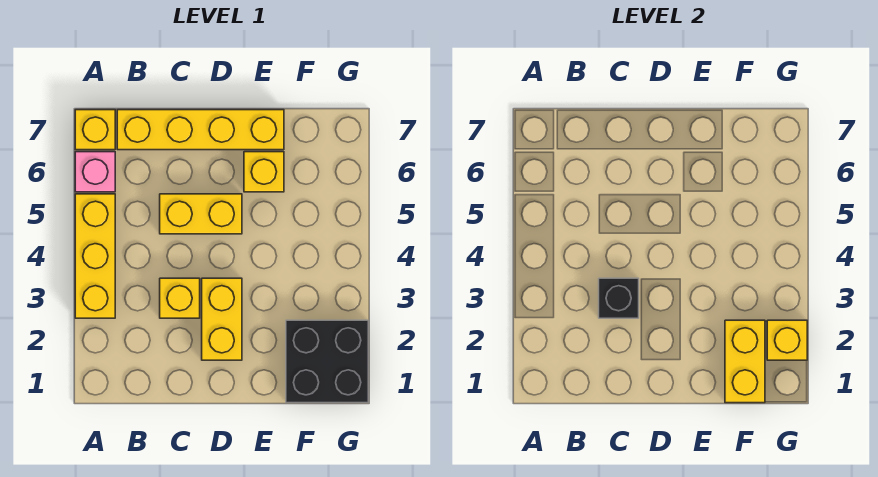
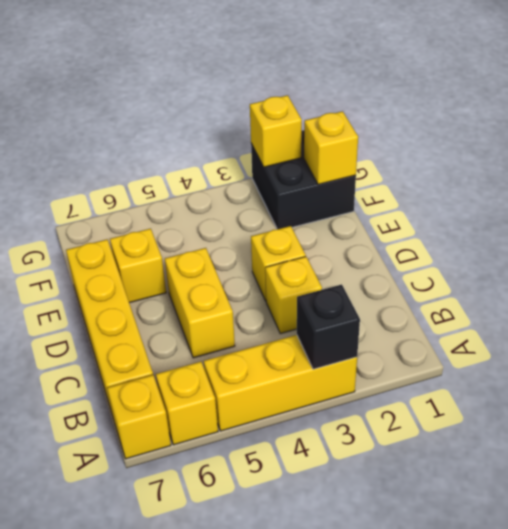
pink 1x1 brick [75,152,115,192] -> yellow 1x1 brick [156,362,218,445]
black 1x1 brick [599,278,639,318] -> black 1x1 brick moved to [297,284,360,369]
yellow 1x2 brick [202,278,242,360] -> yellow 1x1 brick [251,226,306,301]
yellow 1x2 brick [725,320,765,403] -> yellow 1x1 brick [304,111,358,184]

